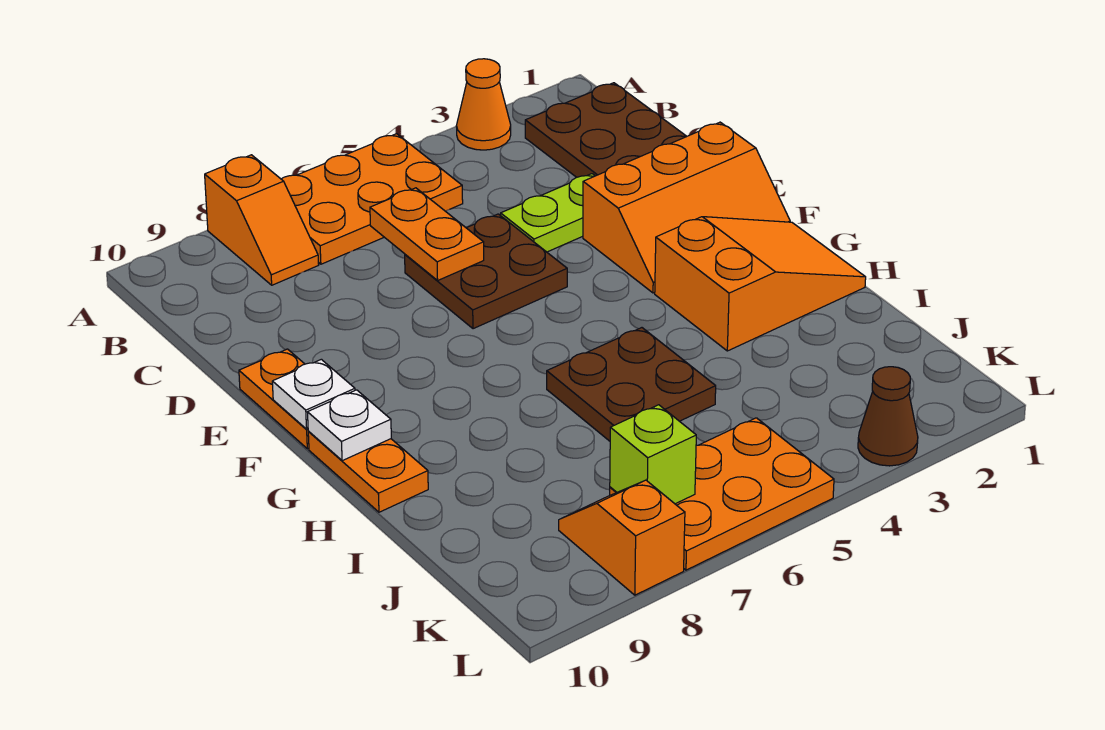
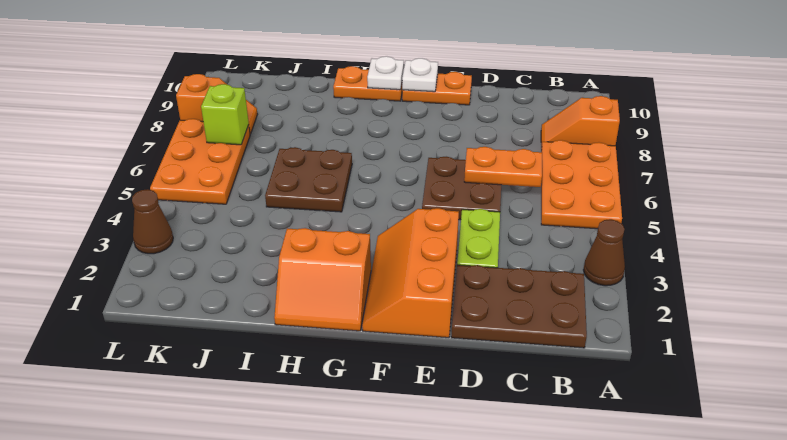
orange 1x1 cone [456,59,511,150] -> brown 1x1 cone [584,219,625,286]
orange 2x3 slope [655,217,866,351] -> orange 2x2 slope [274,228,371,331]

